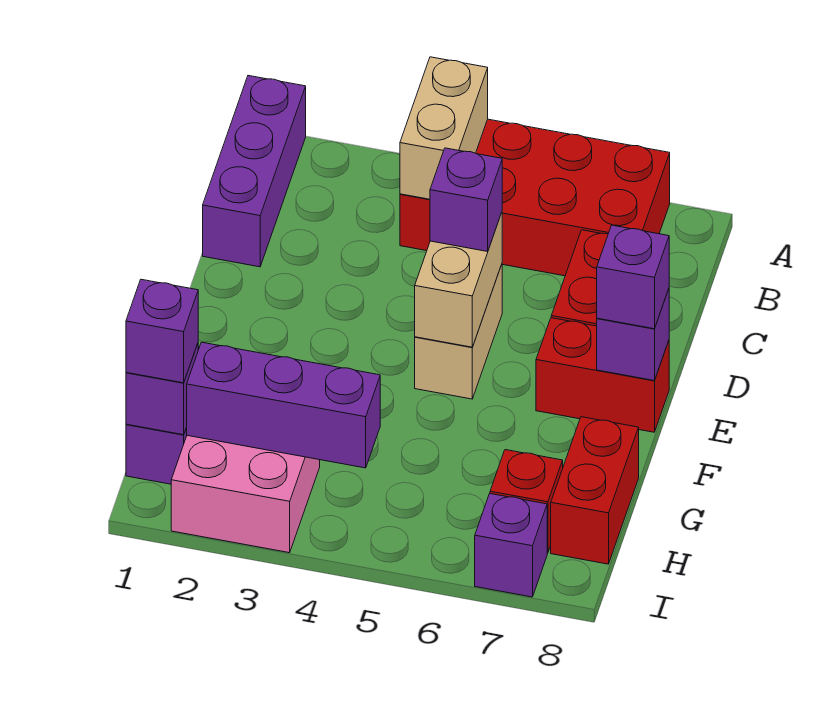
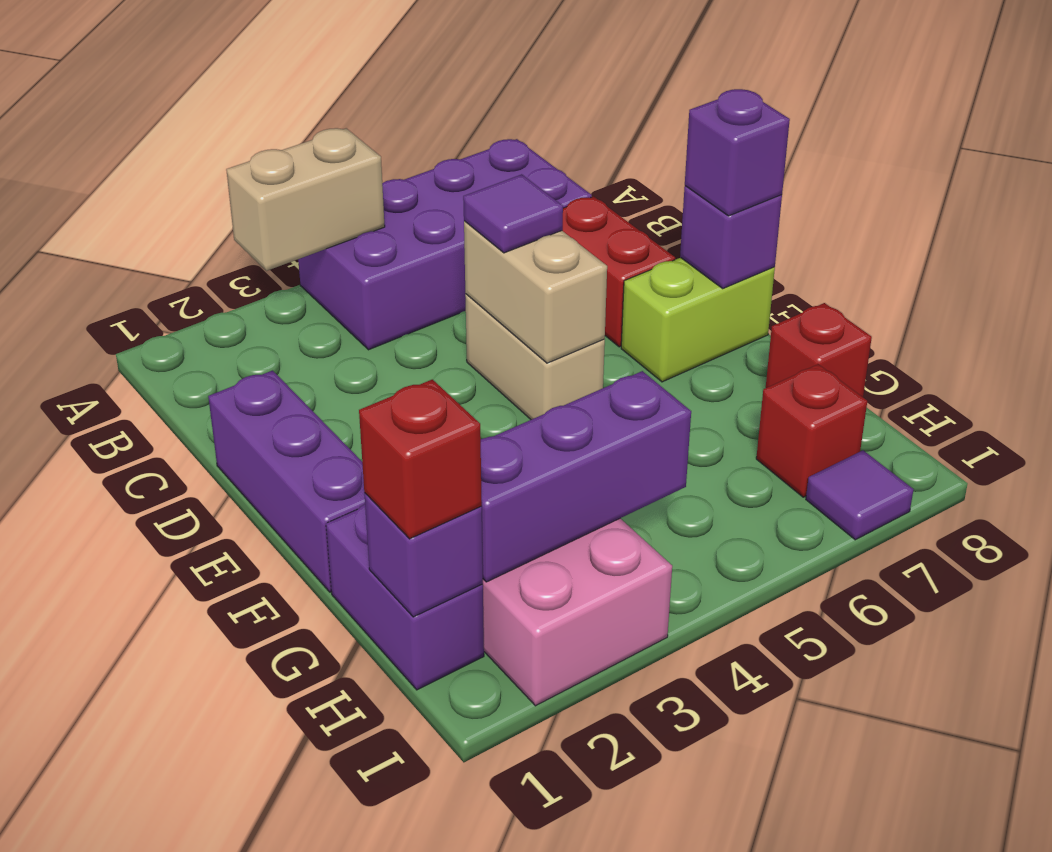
purple 1x3 brick [203,76,306,267] -> purple 1x3 brick moved to [208,371,365,592]
red 2x4 brick [400,119,670,276] -> purple 2x4 brick [298,139,592,350]
tan 1x2 brick [400,57,488,199] -> tan 1x2 brick turned to [226,128,385,271]
purple 1x1 brick [430,148,502,251] -> purple 1x1 tile [463,174,563,253]
red 1x2 brick [536,318,669,432] -> lime 1x2 brick [621,258,775,382]
red 1x2 brick [551,417,639,564] -> red 1x1 brick [766,303,872,397]
purple 1x1 brick [126,279,198,383] -> red 1x1 brick [359,379,482,539]
purple 1x1 brick [475,494,547,597] -> purple 1x1 tile [806,450,913,540]

